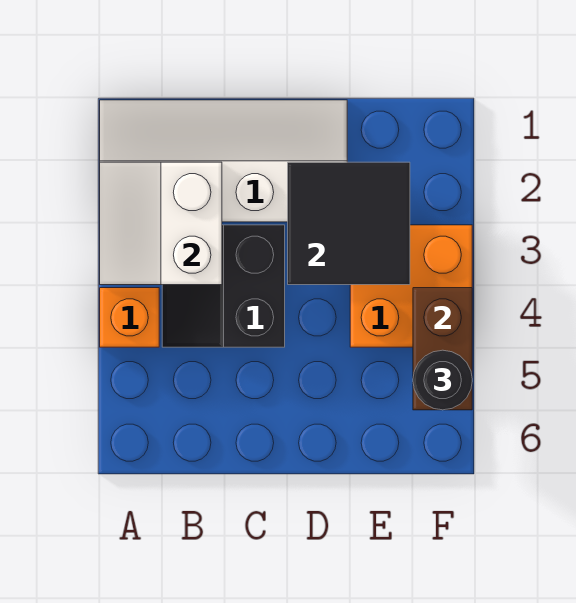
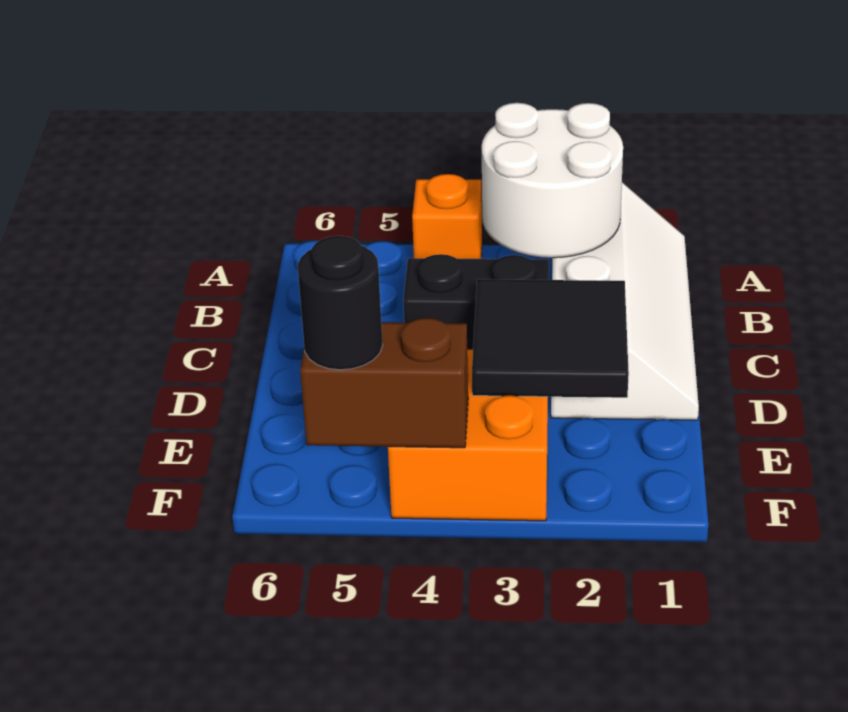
white 2x2 slope [100,162,222,285] -> white 2x2 round brick [482,103,623,258]

